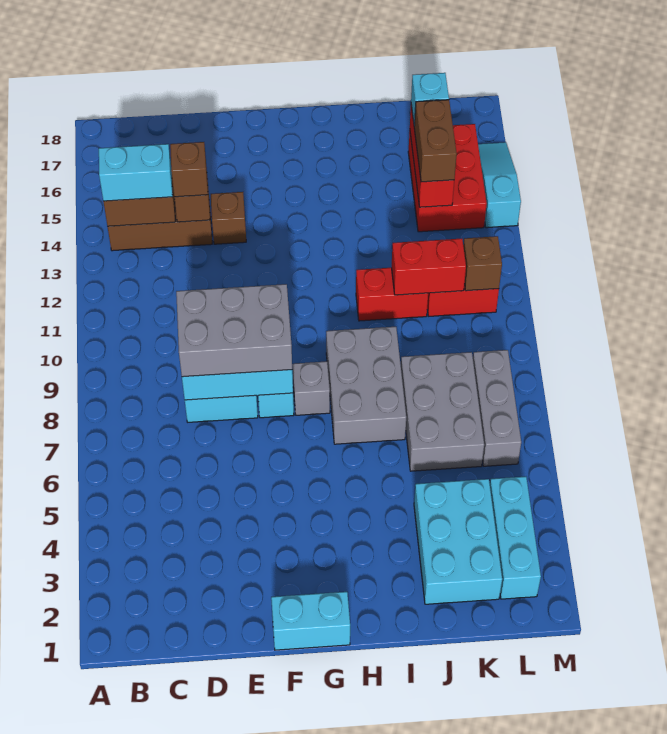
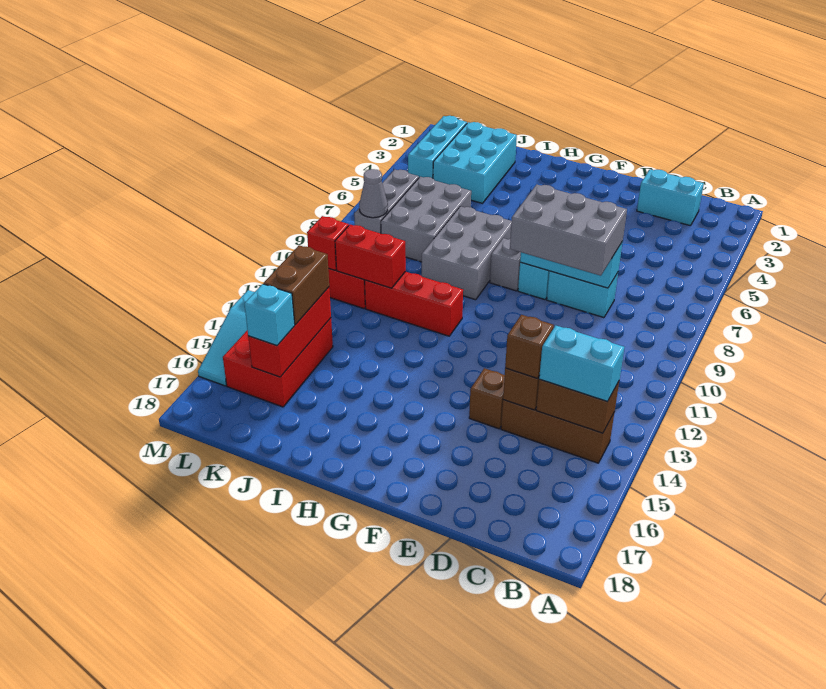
cyan 1x2 brick [271,592,350,650] -> cyan 1x2 brick moved to [637,169,704,226]
red 1x2 brick [356,268,428,321] -> red 1x3 brick [365,272,463,336]
none -> grey 1x1 cone [359,169,388,218]
brown 1x1 brick [463,236,502,291] -> red 1x1 brick [307,216,349,270]

